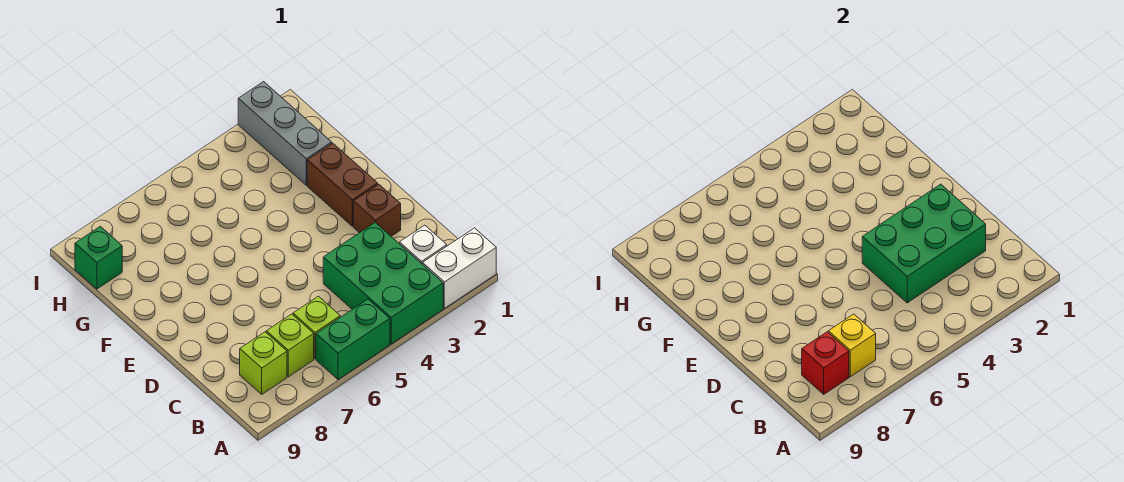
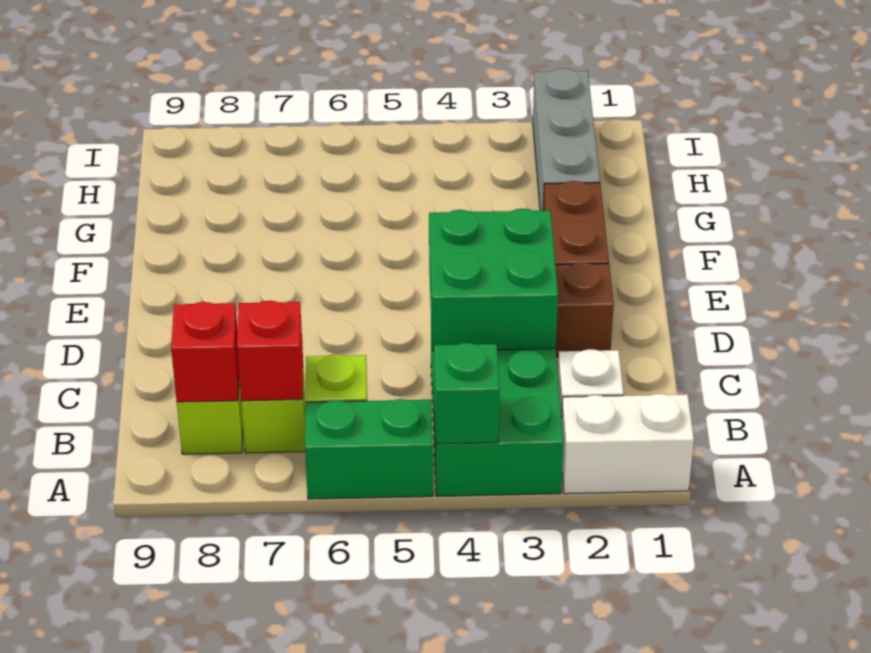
yellow 1x1 brick [828,314,876,377] -> red 1x1 brick [237,301,303,401]
green 2x3 brick [862,184,986,303] -> green 2x2 brick [429,209,558,351]
green 1x1 brick [75,226,122,289] -> green 1x1 brick moved to [434,343,500,444]

